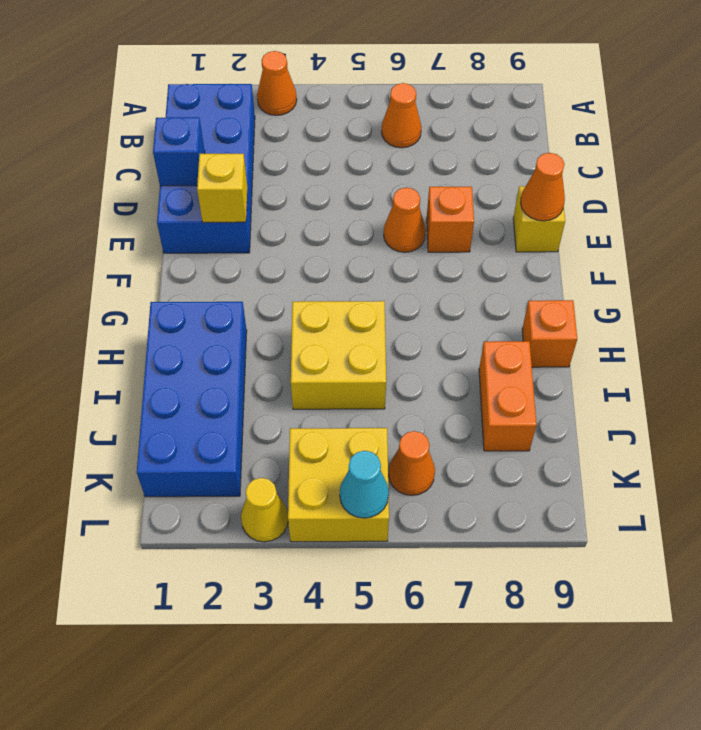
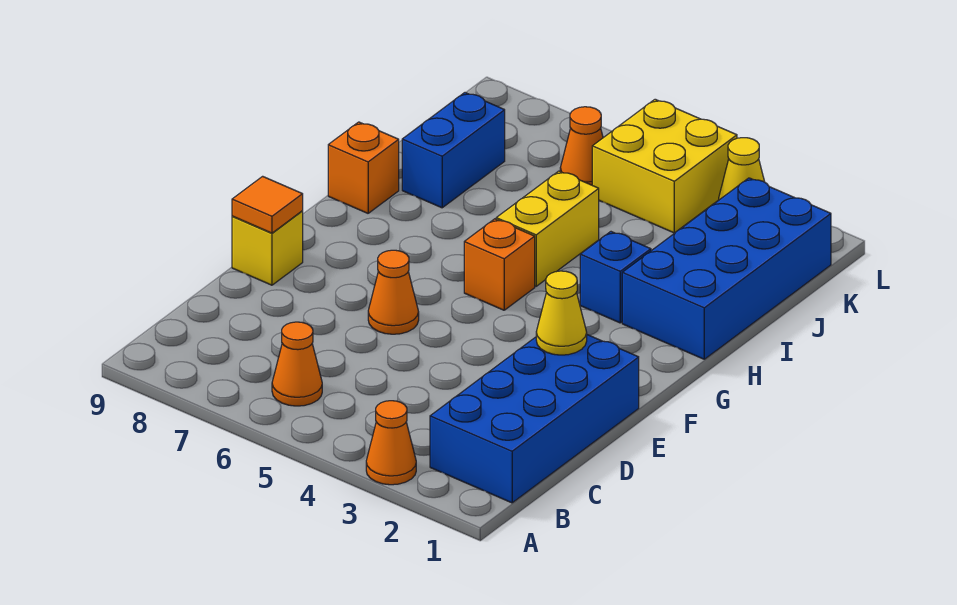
blue 1x1 brick [153,117,205,186] -> blue 1x1 brick moved to [580,232,651,323]
yellow 1x1 brick [197,154,247,222] -> yellow 1x1 cone [536,271,587,355]
orange 1x1 brick [427,187,474,252] -> orange 1x1 brick moved to [464,219,535,310]
orange 1x1 cone [521,153,565,221] -> orange 1x1 tile [232,176,303,233]
yellow 2x2 brick [291,301,386,409] -> yellow 1x2 brick [496,171,599,286]
orange 1x2 brick [479,341,536,451] -> blue 1x2 brick [402,93,505,208]
cyan 1x1 cone [340,451,389,518] -> none

